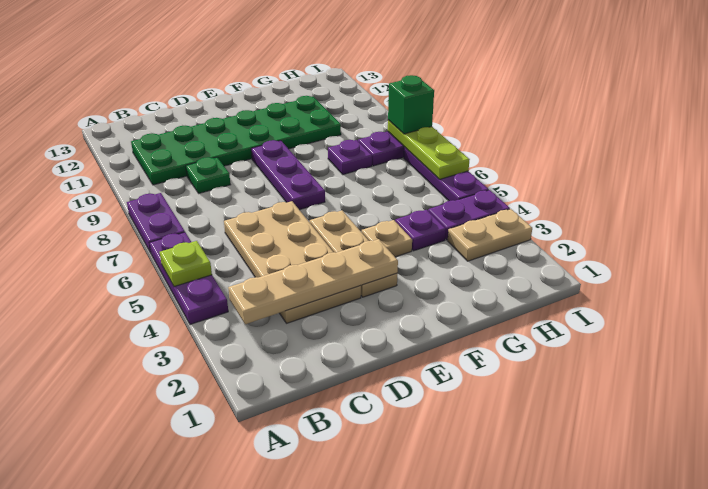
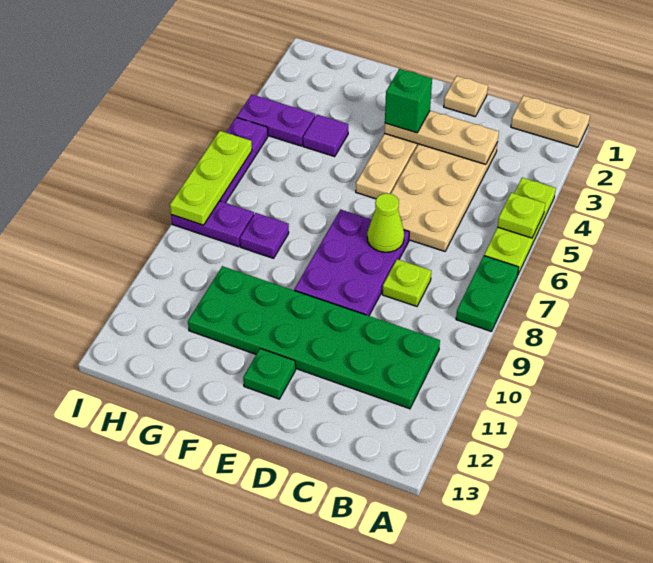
purple 1x3 plate [149,232,228,324] -> lime 1x3 plate [484,178,556,274]
purple 1x2 plate [127,193,185,253] -> green 1x2 plate [456,256,519,332]
tan 1x4 plate [228,239,398,324] -> tan 1x3 plate [384,111,499,164]
none -> lime 1x1 plate [382,259,431,306]
green 1x1 plate [186,157,230,193] -> green 1x1 plate moved to [243,348,296,399]
none -> lime 1x1 cone [367,193,404,252]
purple 1x3 plate [251,140,325,210] -> purple 2x3 plate [294,210,409,316]
tan 1x1 plate [362,220,412,257] -> tan 1x1 plate moved to [444,76,488,116]
purple 1x1 plate [395,210,446,251] -> purple 1x1 tile [303,115,348,157]
tan 1x2 plate [448,209,532,261] -> tan 1x2 plate moved to [511,96,590,147]
green 1x1 brick [388,75,434,134] -> green 1x1 brick moved to [385,69,432,133]

